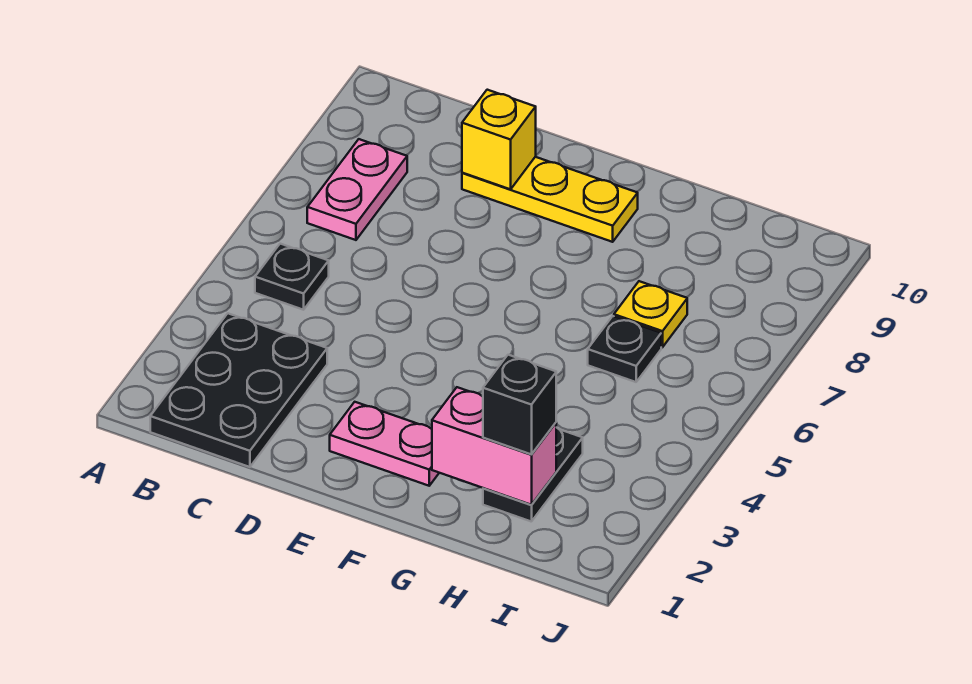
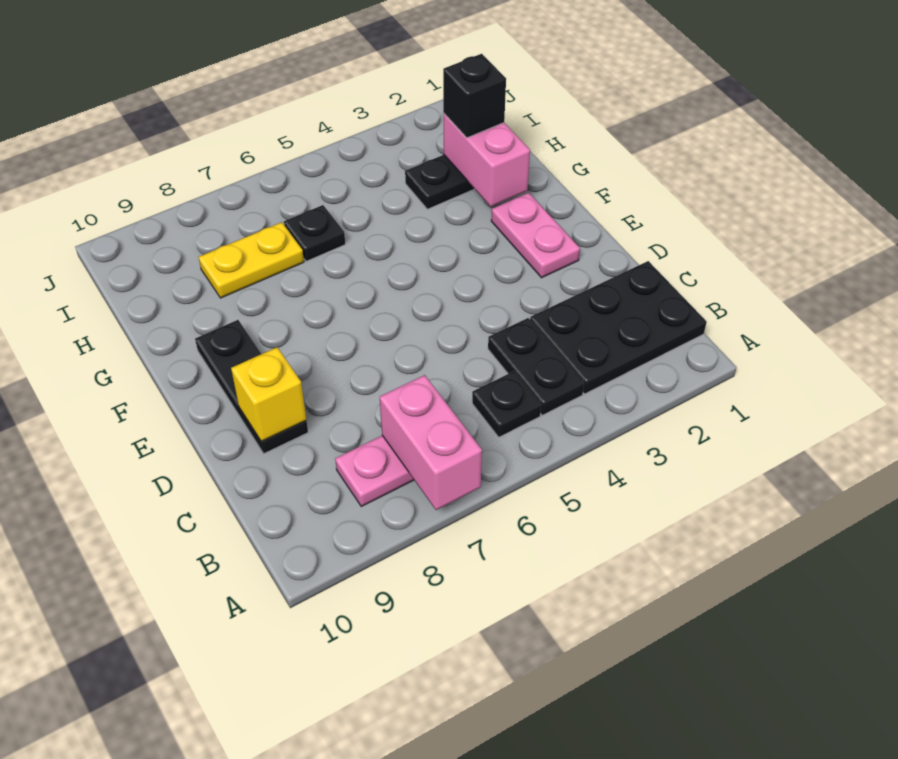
none -> pink 1x2 brick [380,375,482,510]
none -> black 1x2 plate [488,318,584,415]
yellow 1x3 plate [462,157,638,242] -> black 1x3 plate [195,320,308,453]
yellow 1x1 plate [614,281,687,347] -> yellow 1x2 plate [199,222,304,298]

